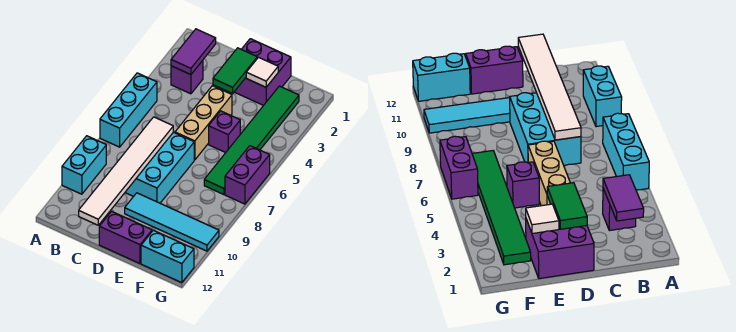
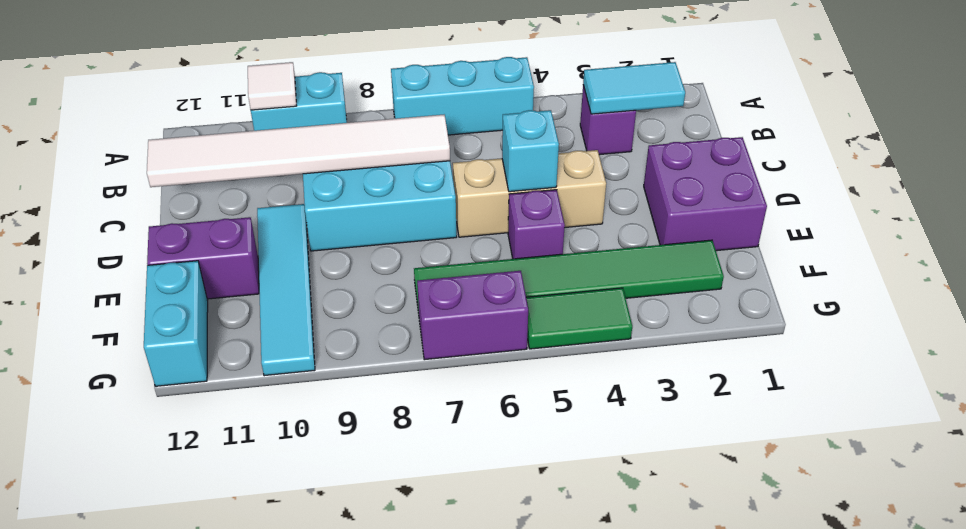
purple 1x2 tile [171,29,216,75] -> cyan 1x2 tile [583,62,685,114]
green 1x2 tile [213,48,257,93] -> green 1x2 tile moved to [526,288,632,349]
none -> cyan 1x1 brick [502,110,559,192]
purple 1x2 brick [99,211,152,264] -> purple 1x2 brick turned to [147,217,259,299]
white 1x1 tile [246,57,278,87] -> white 1x1 tile moved to [248,62,296,110]

